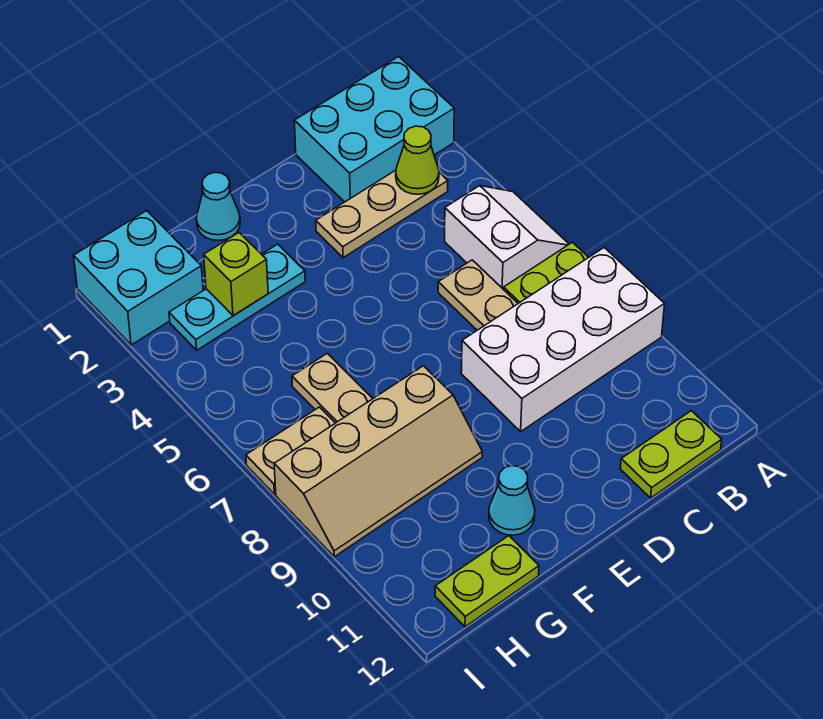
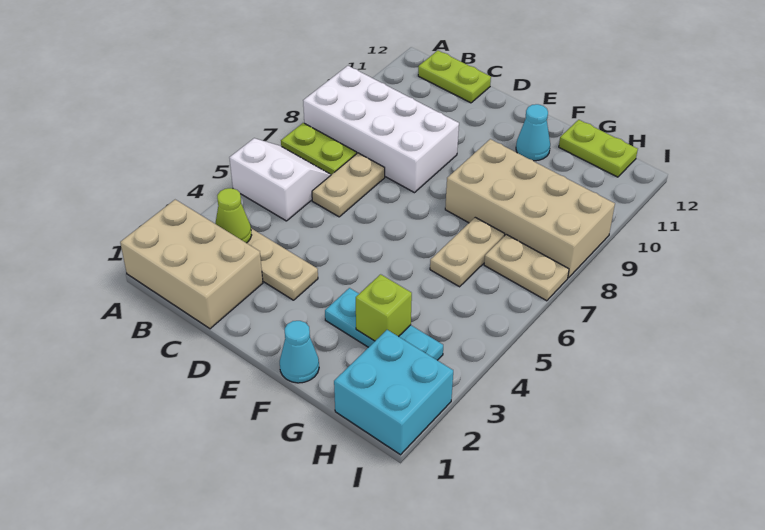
cyan 2x3 brick [294,57,454,202] -> tan 2x3 brick [120,200,263,329]
white 2x2 slope [445,186,569,290] -> white 2x2 slope turned to [229,138,331,221]
tan 2x4 slope [274,366,482,557] -> tan 2x4 brick [445,139,615,278]

